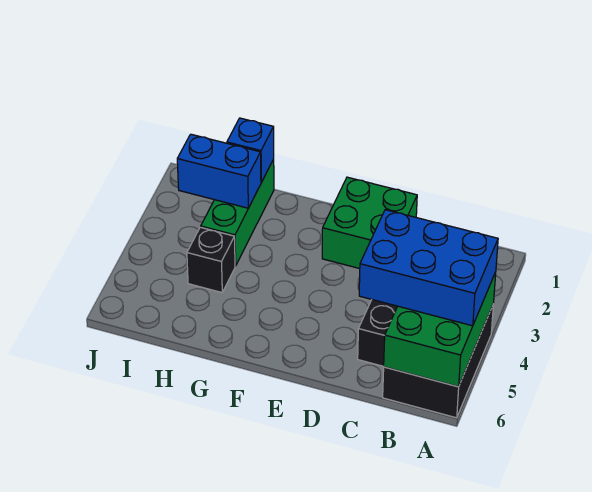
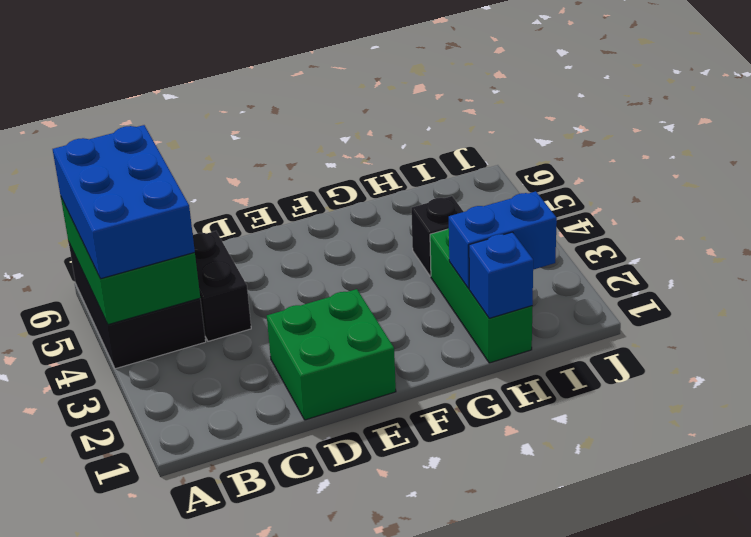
blue 2x3 brick [359,210,498,326] -> blue 2x3 brick turned to [53,125,195,279]

